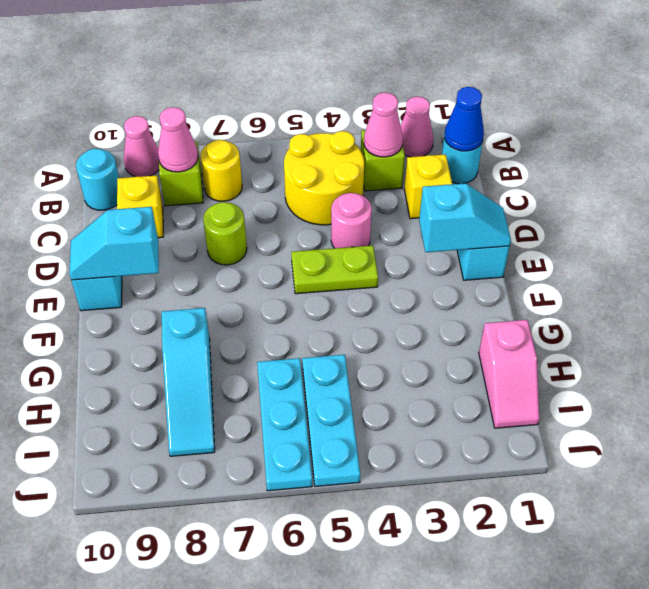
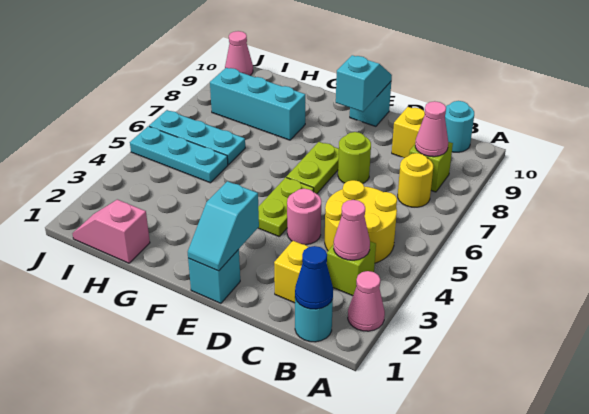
pink 1x1 cone [124,116,159,177] -> pink 1x1 cone moved to [225,31,253,76]
none -> lime 1x2 plate [286,142,339,194]
cyan 1x3 slope [162,308,215,456] -> cyan 1x3 brick [210,68,305,140]

